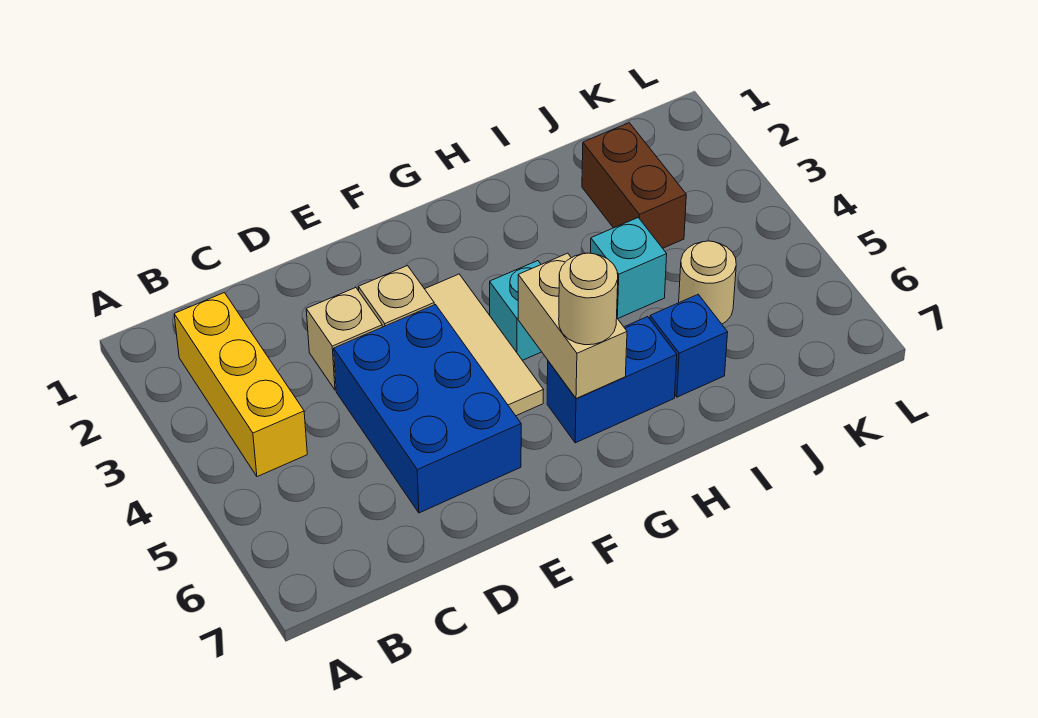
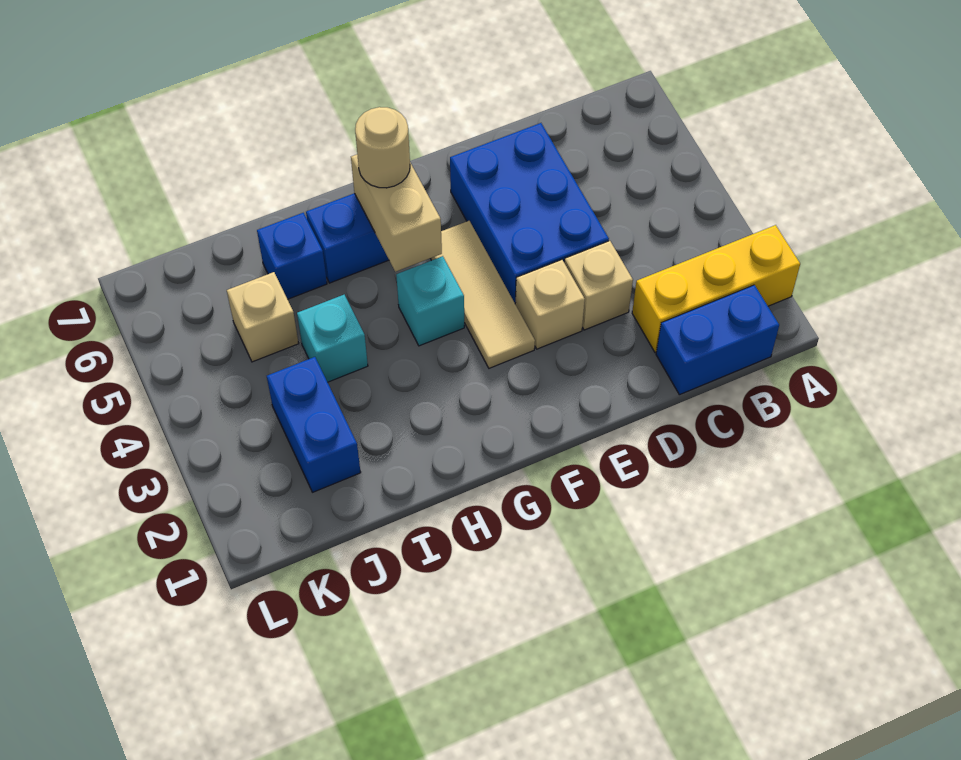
none -> blue 1x2 brick [656,285,779,395]
yellow 1x3 brick [174,293,307,477] -> yellow 1x3 brick turned to [632,225,800,352]
brown 1x2 brick [582,123,686,248] -> blue 1x2 brick [267,357,361,492]
tan 1x1 round brick [679,241,736,324] -> tan 1x1 brick [227,272,299,362]

